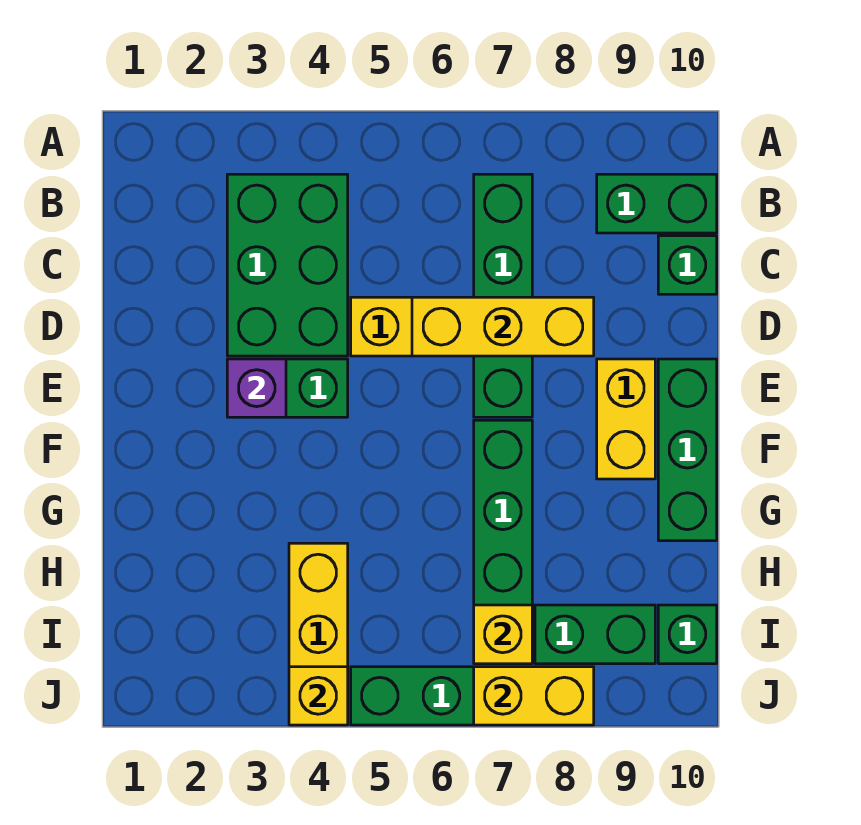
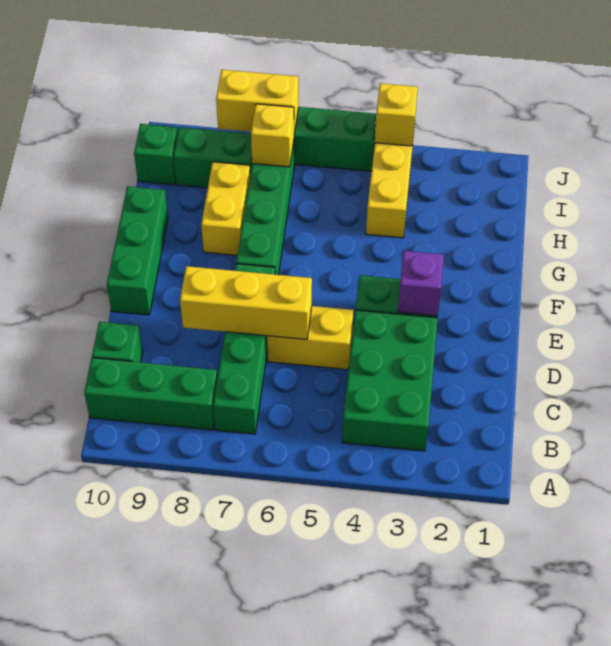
green 1x2 brick [597,174,717,233] -> green 1x3 brick [84,358,217,430]
yellow 1x2 brick [597,359,655,479] -> yellow 1x2 brick moved to [201,162,250,255]

